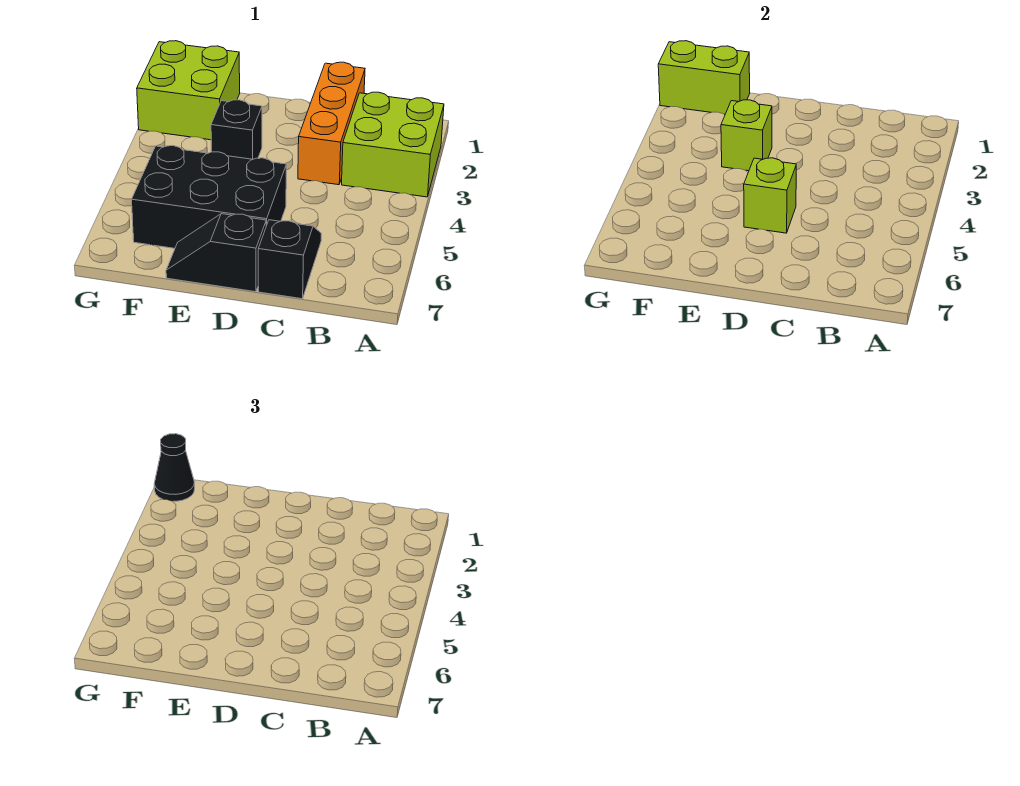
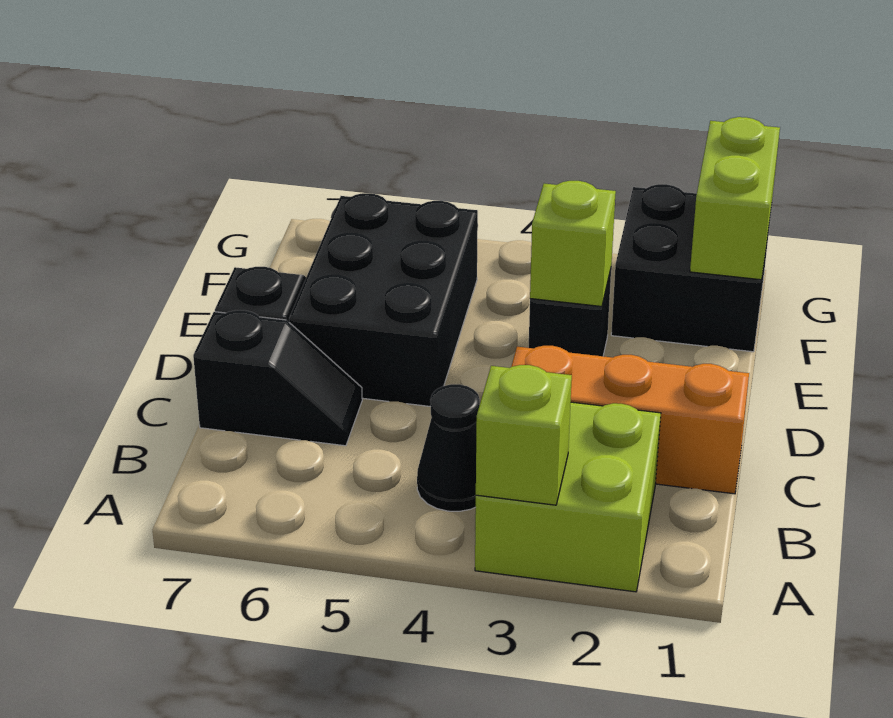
lime 1x1 brick [744,158,796,233] -> lime 1x1 brick moved to [476,365,572,505]
lime 2x2 brick [137,41,240,140] -> black 2x2 brick [611,184,771,352]
black 1x1 cone [154,434,195,501] -> black 1x1 cone moved to [417,384,480,511]

